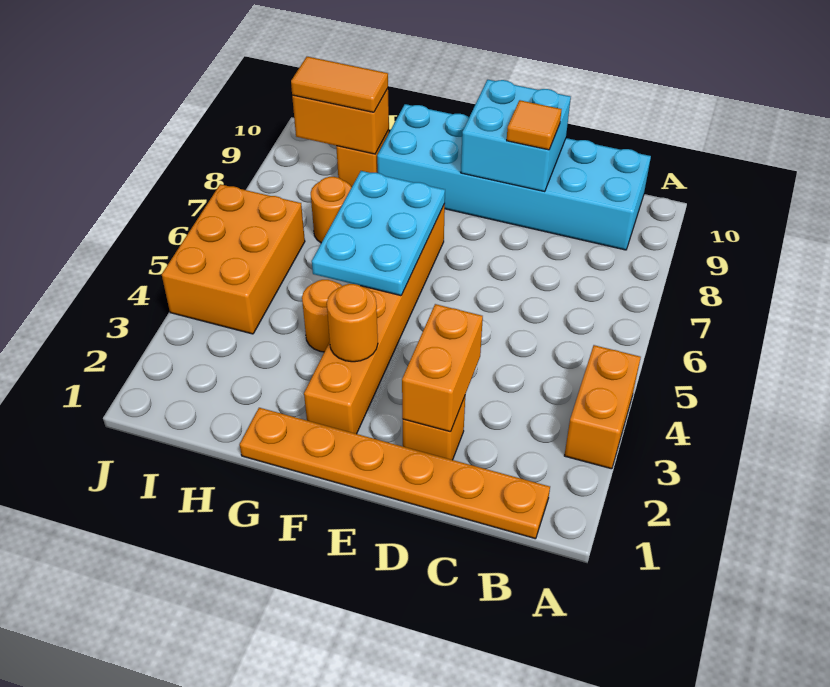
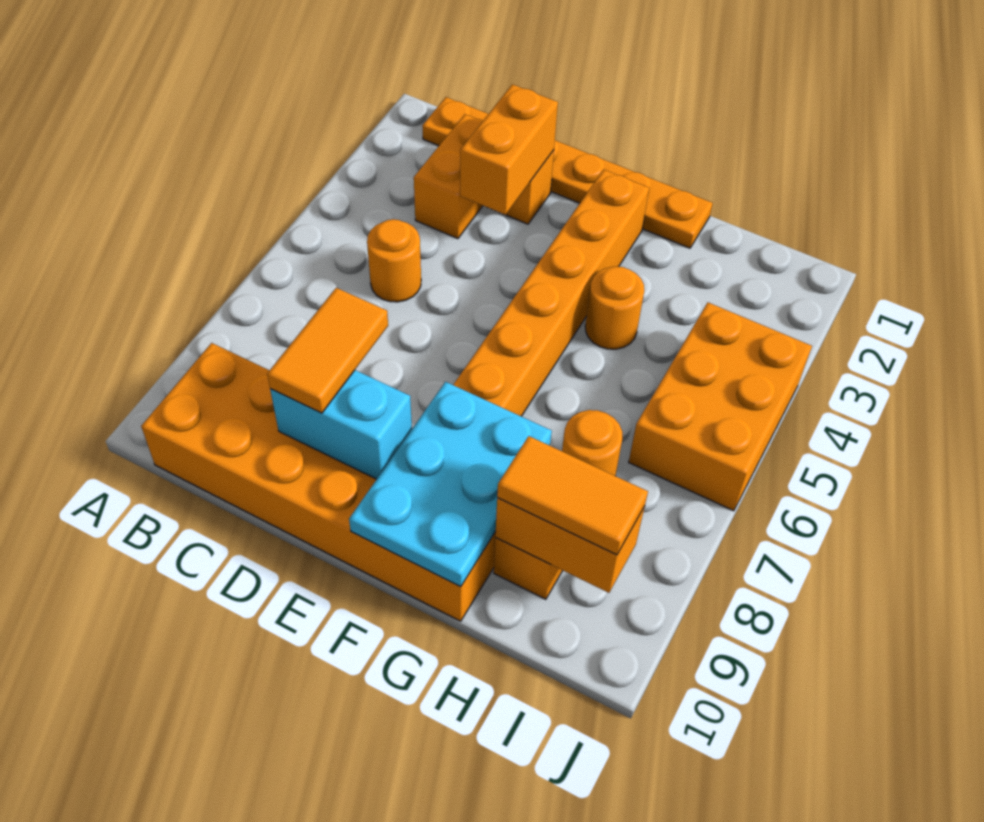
orange 1x2 brick [564,345,641,469] -> orange 1x2 brick moved to [414,114,483,239]
cyan 2x6 brick [377,104,651,250] -> orange 2x6 brick [141,343,496,621]
cyan 2x2 brick [461,80,571,192] -> cyan 1x2 brick [270,370,412,479]
orange 1x1 tile [507,100,562,150] -> orange 1x2 tile [267,288,388,413]
orange 1x1 round brick [327,284,378,362] -> orange 1x1 round brick moved to [367,219,421,302]
cyan 2x3 plate [312,171,445,296] -> cyan 2x3 plate moved to [349,382,552,587]

